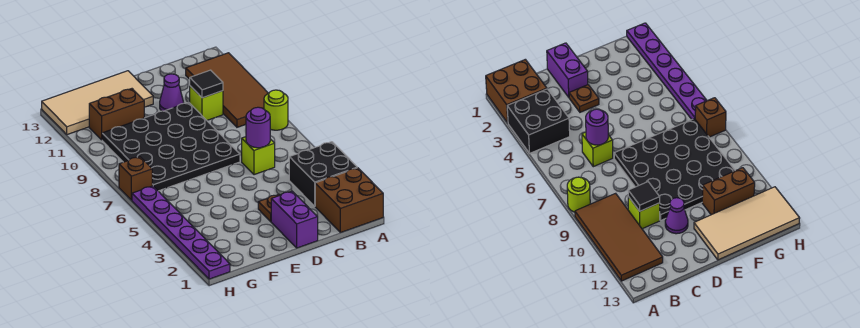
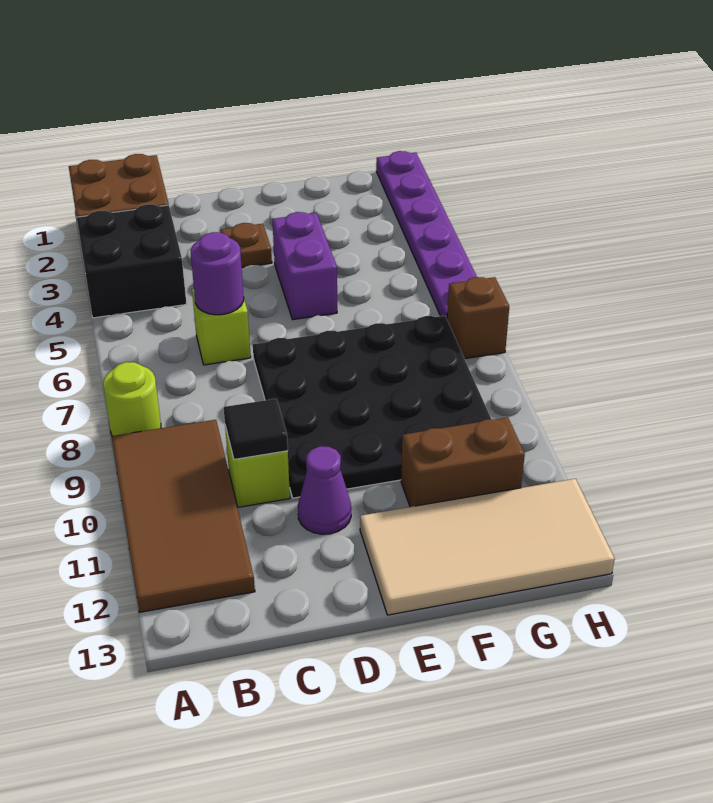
purple 1x2 brick [271,191,318,248] -> purple 1x2 brick moved to [272,212,337,320]

